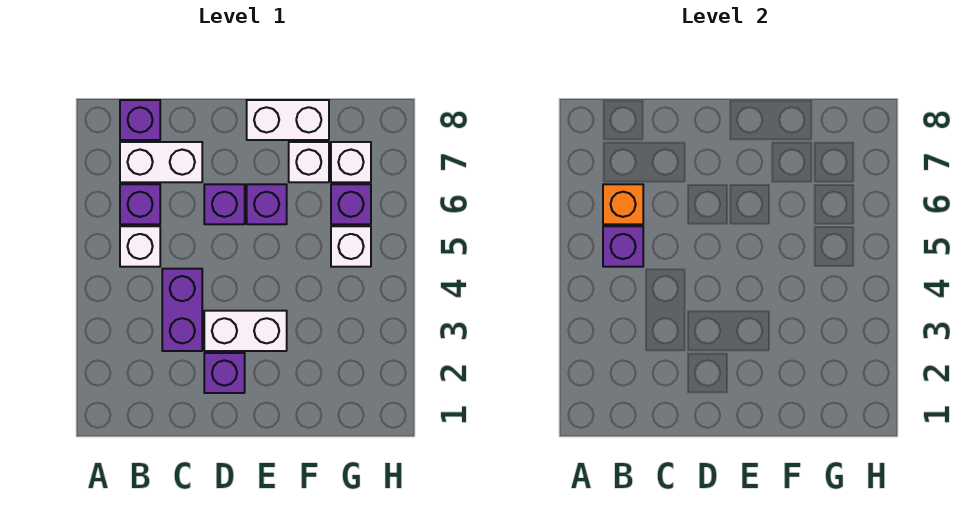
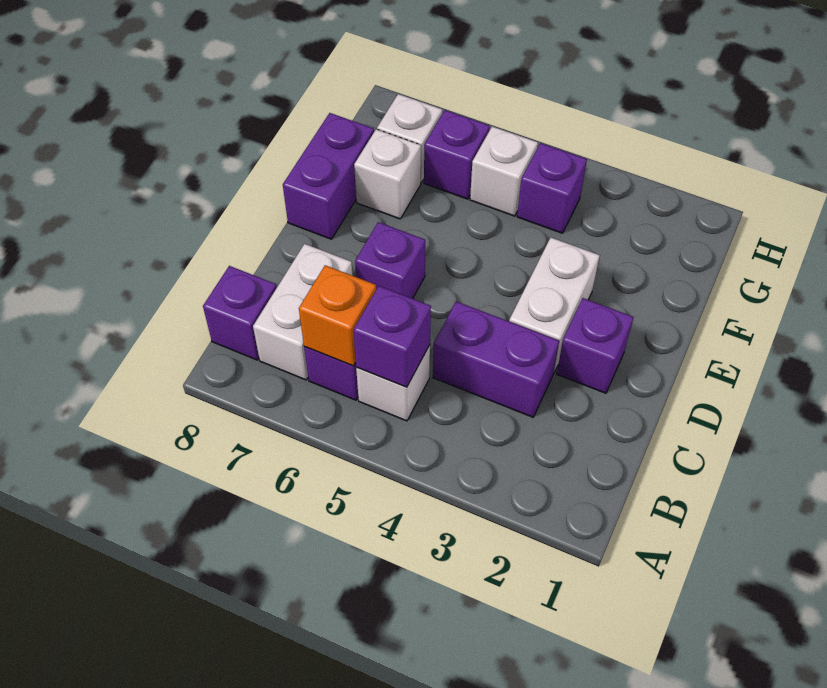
purple 1x1 brick [247,184,287,224] -> purple 1x1 brick moved to [517,143,587,233]
white 1x2 brick [247,100,329,140] -> purple 1x2 brick [283,113,374,239]

